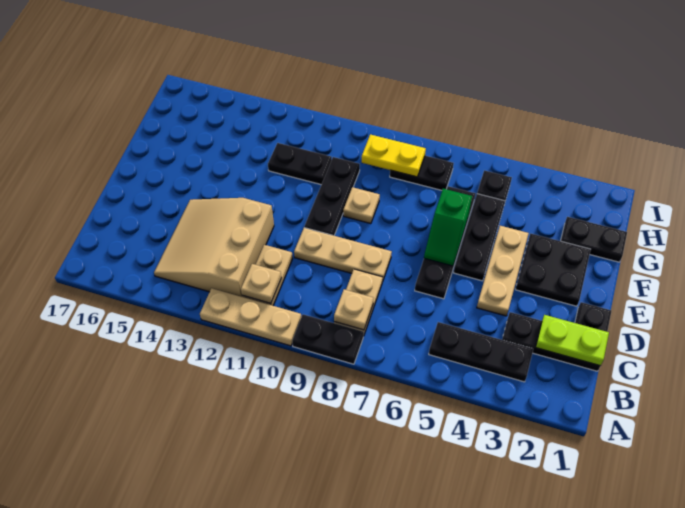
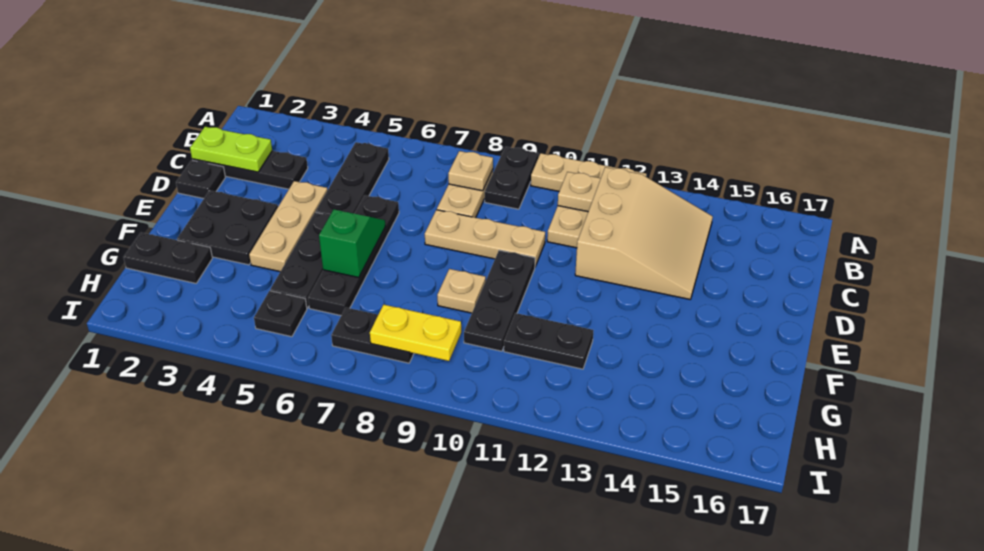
black 1x2 plate [292,314,364,364] -> black 1x2 plate turned to [485,147,539,209]
black 1x3 plate [429,322,533,382] -> black 1x3 plate turned to [316,142,389,215]

